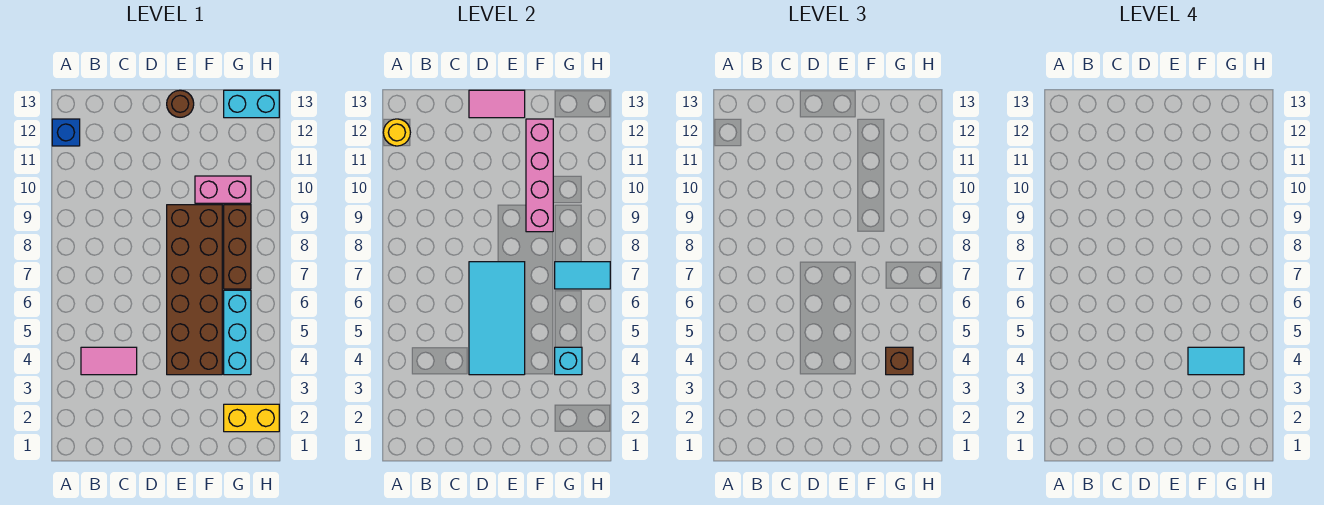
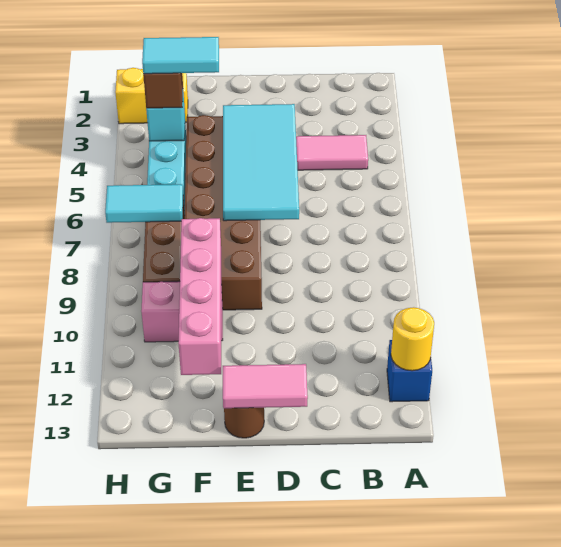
cyan 1x2 brick [224,90,279,118] -> none

